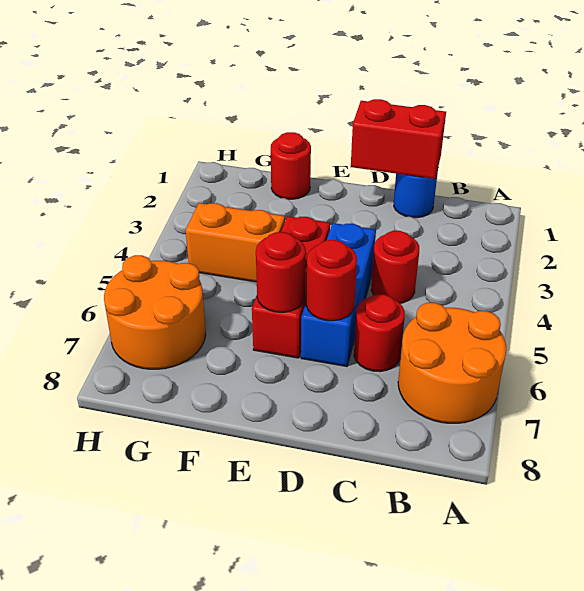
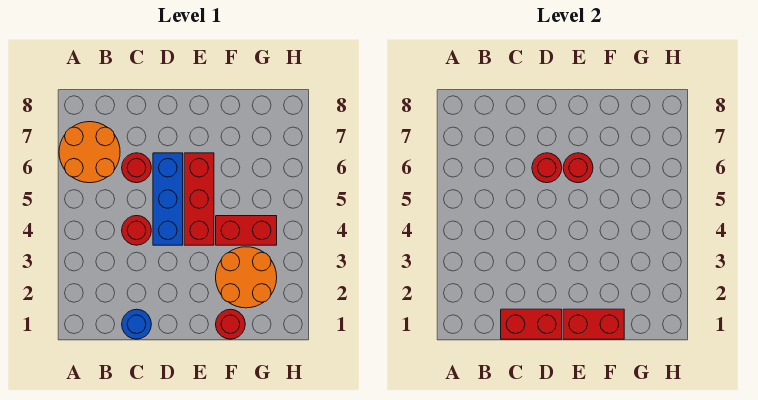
none -> red 1x2 brick [563,309,624,339]
orange 1x2 brick [186,203,285,282] -> red 1x2 brick [216,216,277,245]
orange 2x2 round brick [104,255,206,369] -> orange 2x2 round brick moved to [216,247,277,308]

